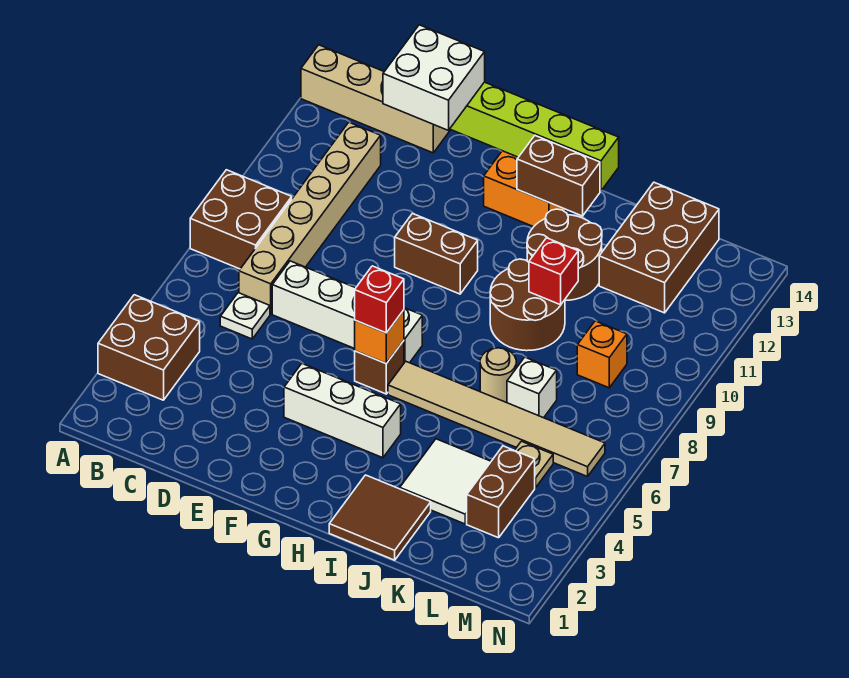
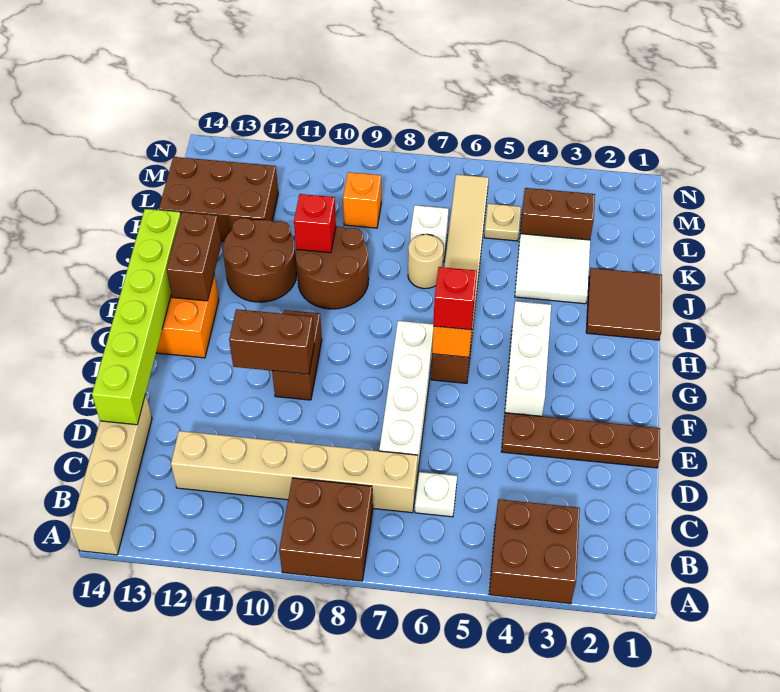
white 2x2 brick [383,25,485,130] -> none
none -> brown 1x4 plate [501,413,660,468]
none -> brown 1x2 brick [229,309,314,374]

